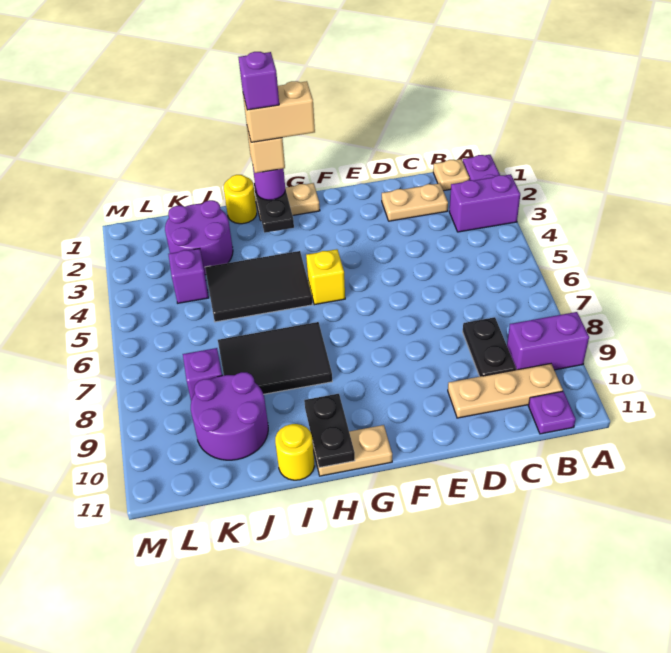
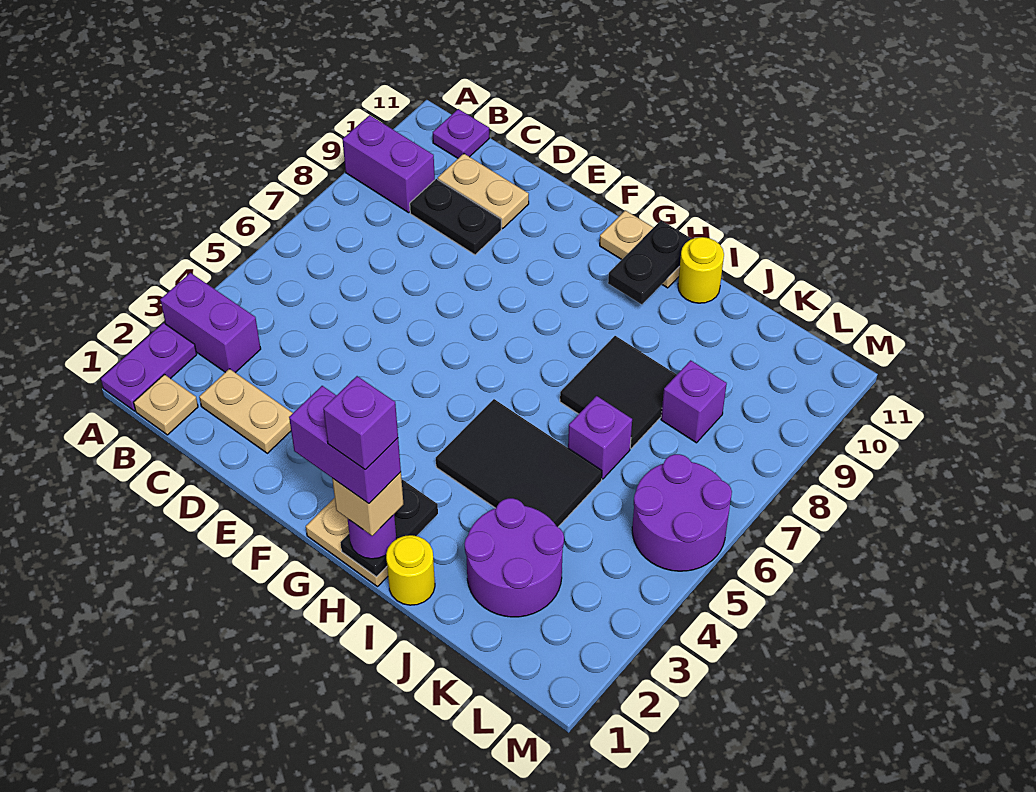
tan 1x3 plate [448,364,563,418] -> tan 1x2 plate [438,154,529,228]
black 1x2 plate [463,317,516,377] -> black 1x2 plate turned to [410,179,501,255]
tan 1x2 brick [243,81,315,142] -> purple 1x2 brick [289,386,401,504]
yellow 1x1 brick [306,249,345,305] -> none
black 2x3 tile [218,322,332,394] -> black 2x2 tile [560,336,677,448]
purple 2x2 round brick [191,372,268,460] -> purple 2x2 round brick moved to [632,454,732,571]
purple 1x1 brick [168,249,209,303] -> purple 1x1 brick moved to [568,396,632,479]

